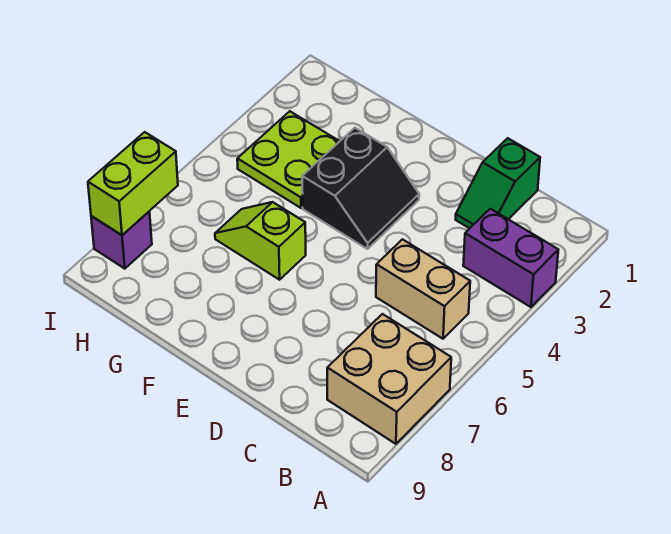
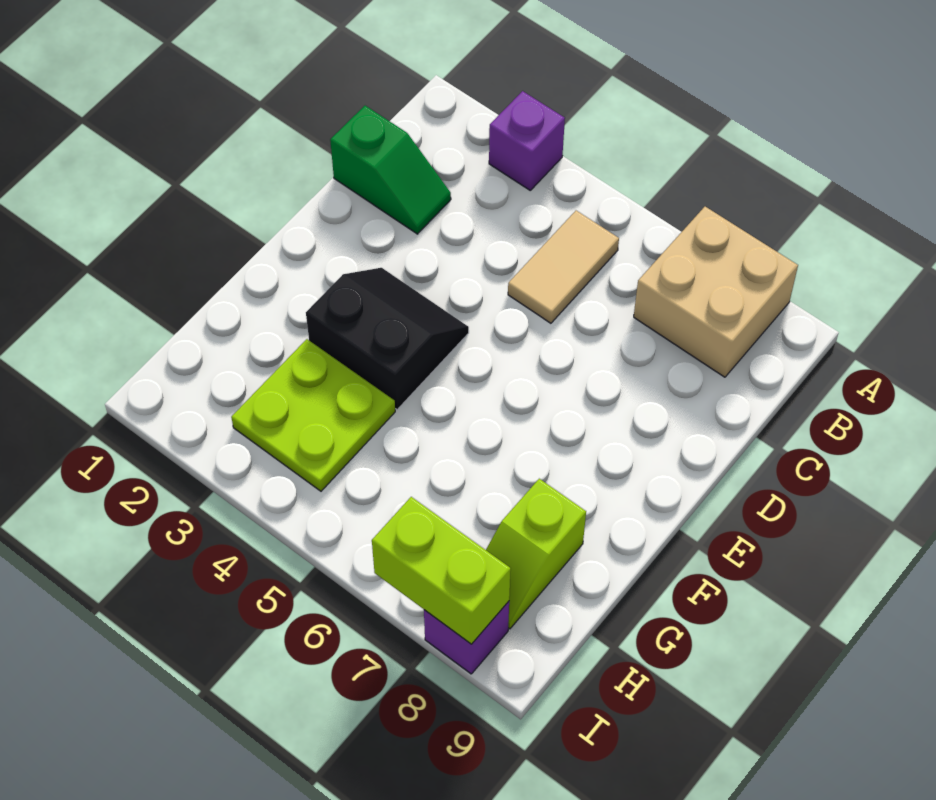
purple 1x2 brick [463,209,558,307] -> purple 1x1 brick [489,91,565,190]
tan 1x2 brick [376,239,470,339] -> tan 1x2 tile [508,211,619,323]
lime 1x2 slope [215,202,306,280] -> lime 1x2 slope moved to [486,479,586,629]

